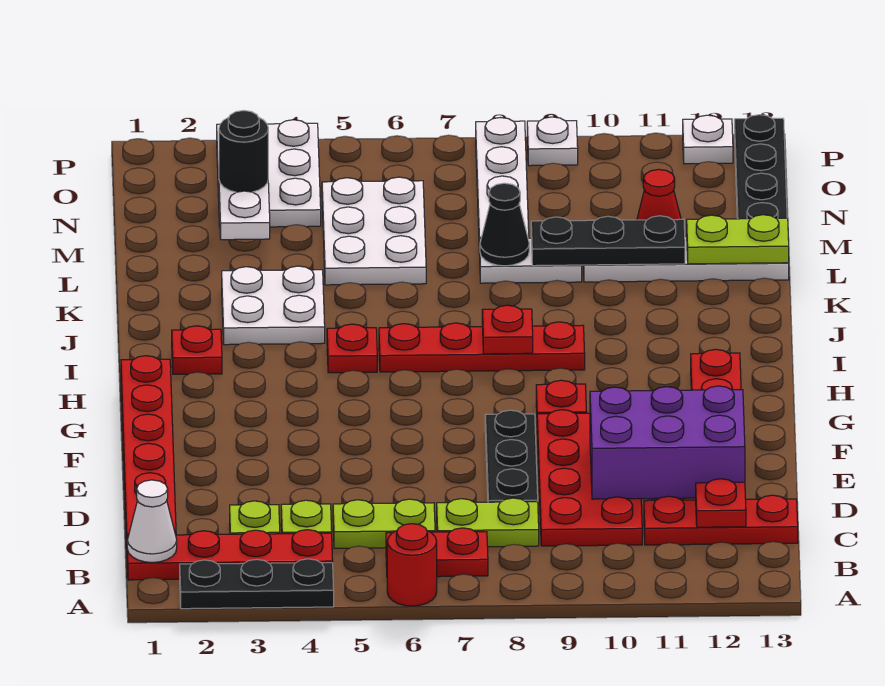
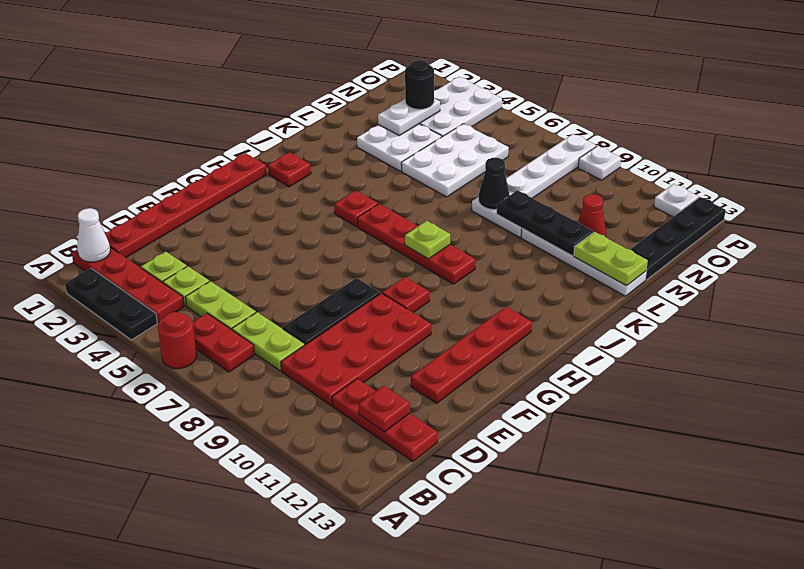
purple 2x3 brick [590,386,745,499] -> none
red 1x1 plate [482,305,533,354] -> lime 1x1 plate [405,221,450,259]
white 2x2 plate [222,266,325,345] -> white 2x2 plate moved to [357,124,442,171]

